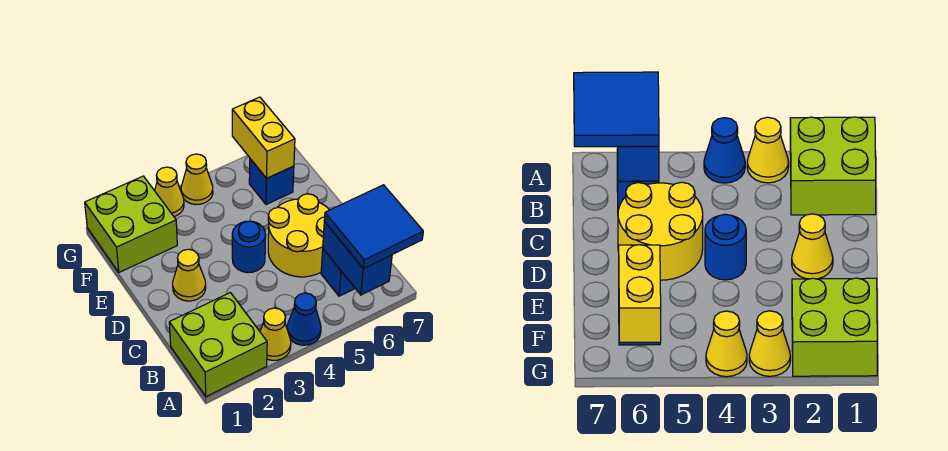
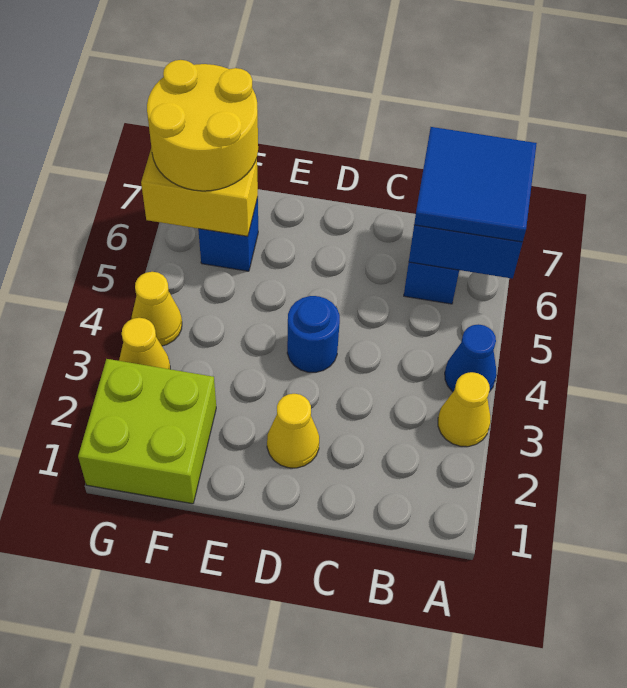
lime 2x2 brick [169,293,267,397] -> none
yellow 2x2 round brick [268,194,329,277] -> yellow 2x2 round brick moved to [147,60,258,191]

